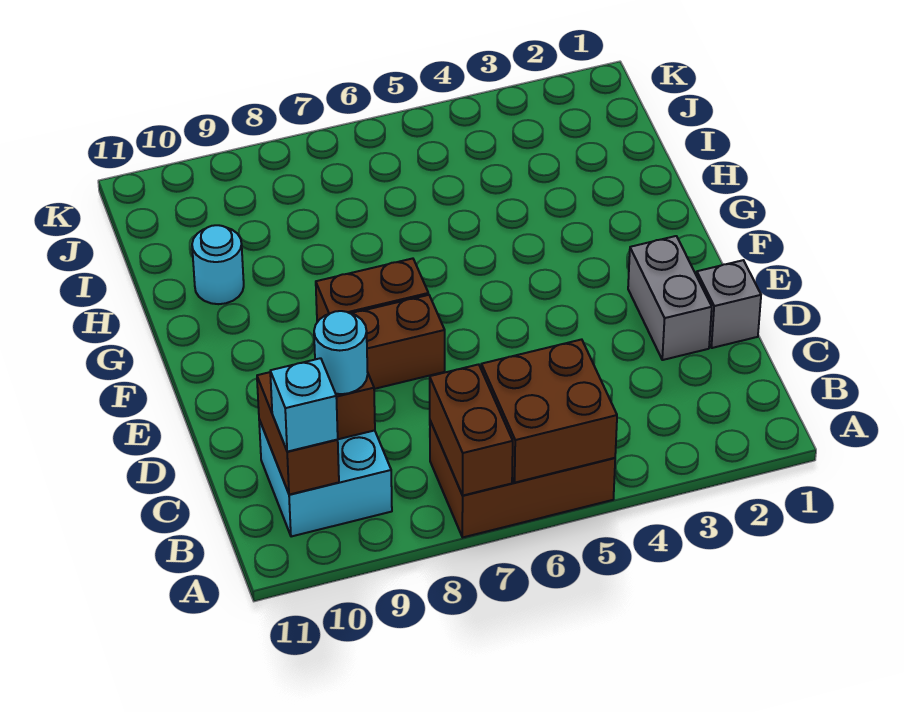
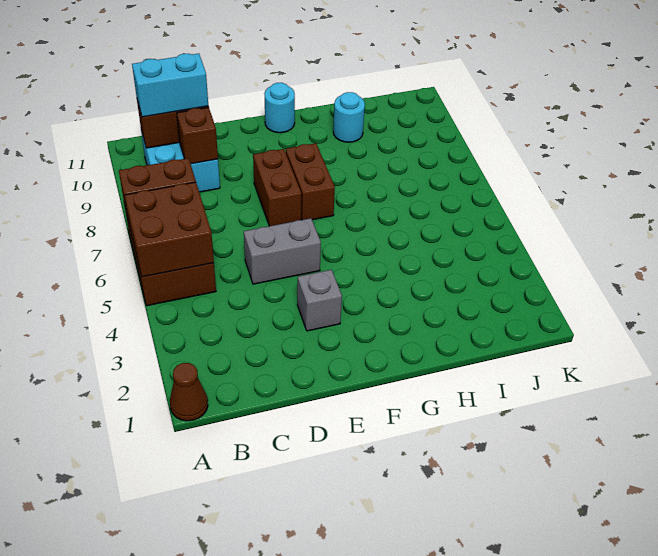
none -> brown 1x1 cone [170,363,208,421]
cyan 1x1 brick [270,358,338,452] -> cyan 1x2 brick [132,54,208,117]
cyan 1x1 round brick [314,311,368,394] -> cyan 1x1 round brick moved to [265,83,295,133]
grey 1x1 brick [697,260,761,348] -> grey 1x1 brick moved to [297,270,342,331]
grey 1x2 brick [628,236,712,360] -> grey 1x2 brick moved to [244,218,321,284]

